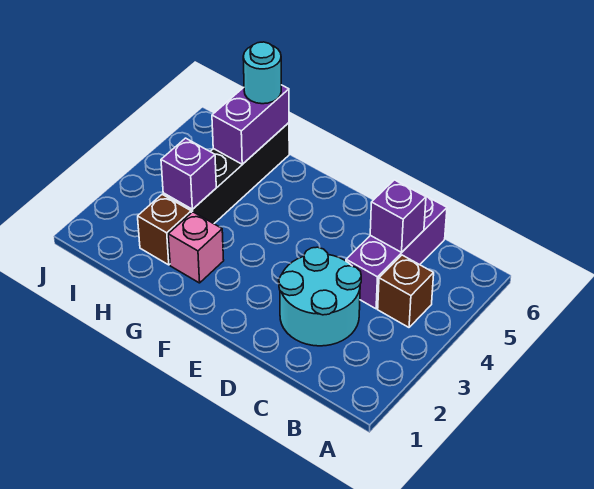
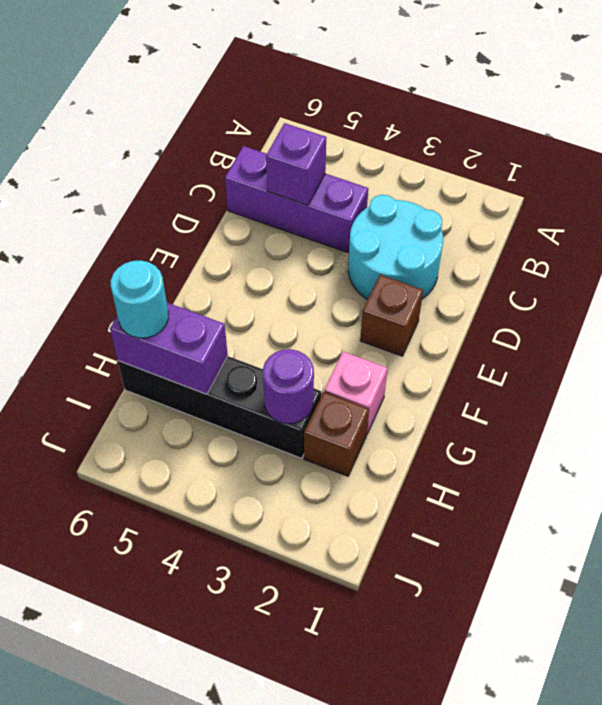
brown 1x1 brick [378,255,434,327] -> brown 1x1 brick moved to [360,275,423,356]
purple 1x1 brick [161,138,216,209] -> purple 1x1 round brick [263,349,314,424]

